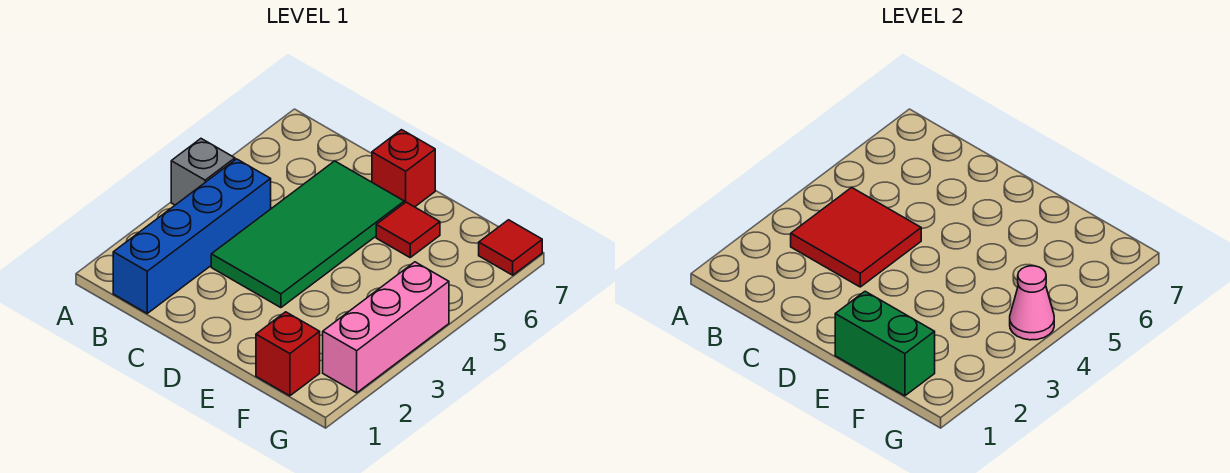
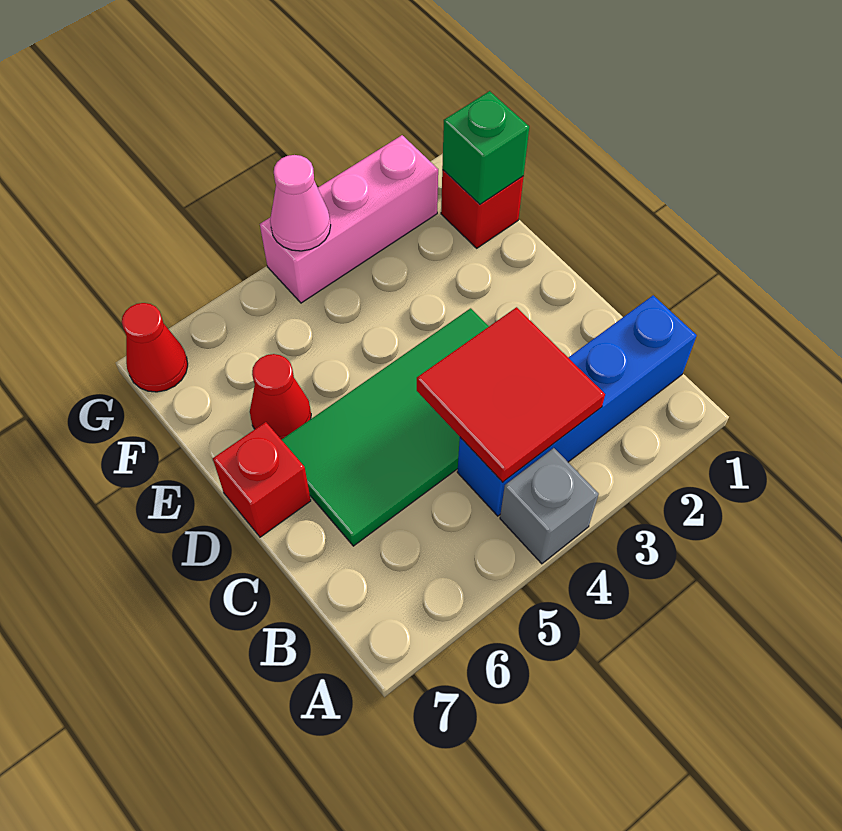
green 1x2 brick [835,291,935,396] -> green 1x1 brick [442,91,529,204]
red 1x1 tile [376,202,440,257] -> red 1x1 cone [250,354,311,440]
red 1x1 tile [479,220,542,275] -> red 1x1 cone [122,303,188,392]

